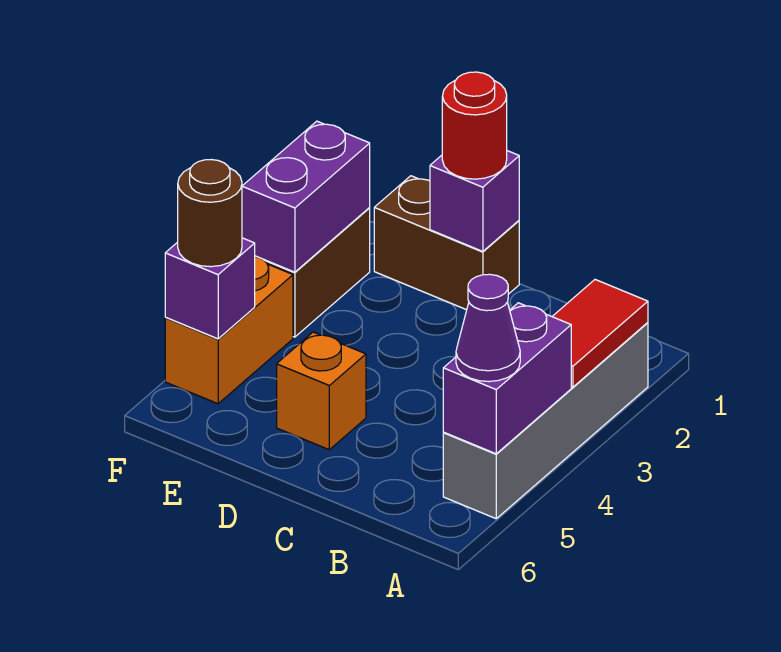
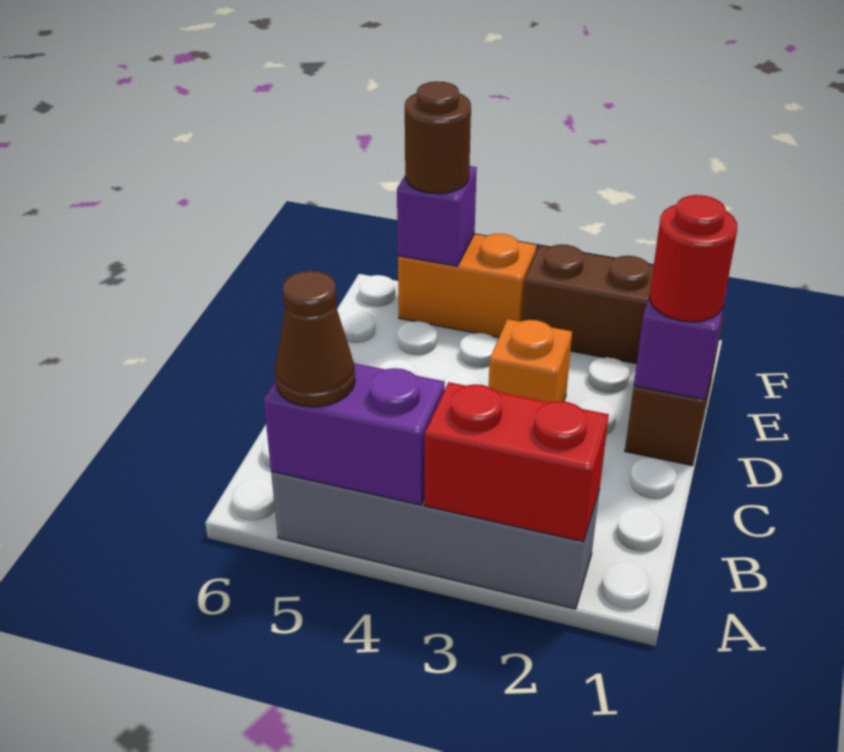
red 1x2 tile [552,280,648,387] -> red 1x2 brick [425,382,609,542]
purple 1x1 cone [456,274,520,382] -> brown 1x1 cone [275,271,355,407]
orange 1x1 brick [277,332,366,450] -> orange 1x1 brick moved to [489,319,572,402]
purple 1x2 brick [242,121,370,272] -> none

